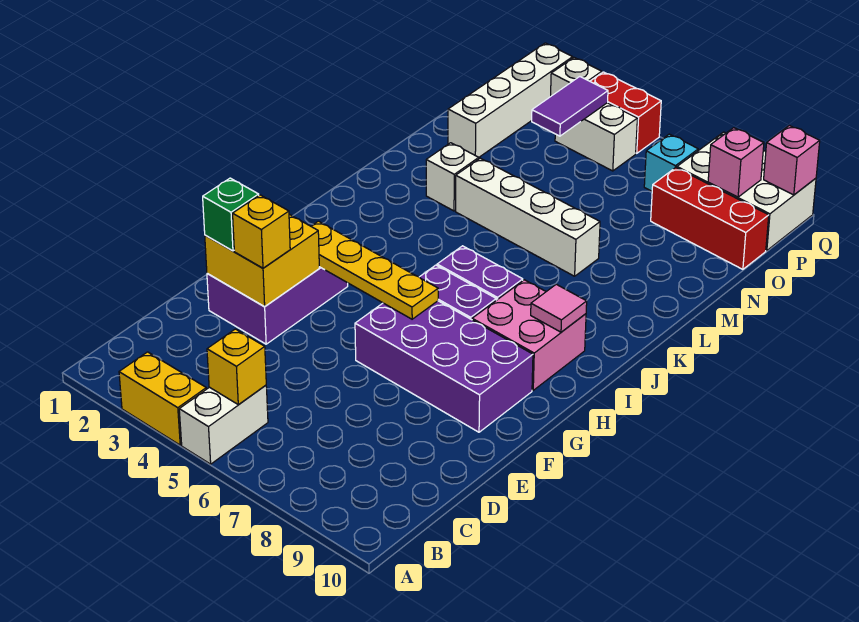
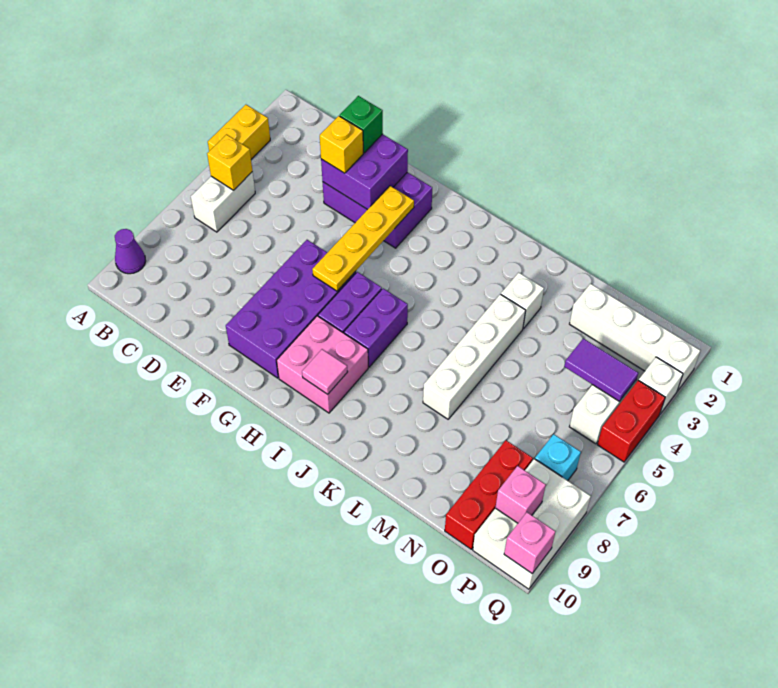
white 1x2 brick [179,385,268,464] -> white 1x2 brick turned to [191,172,255,232]
none -> purple 1x1 cone [115,229,146,274]
yellow 2x2 brick [205,214,319,306] -> purple 2x2 brick [321,134,408,210]

